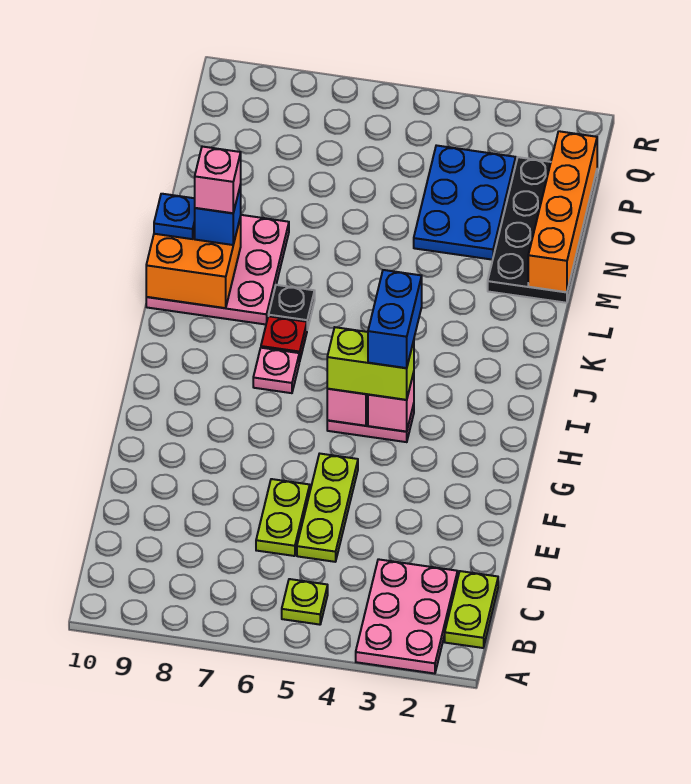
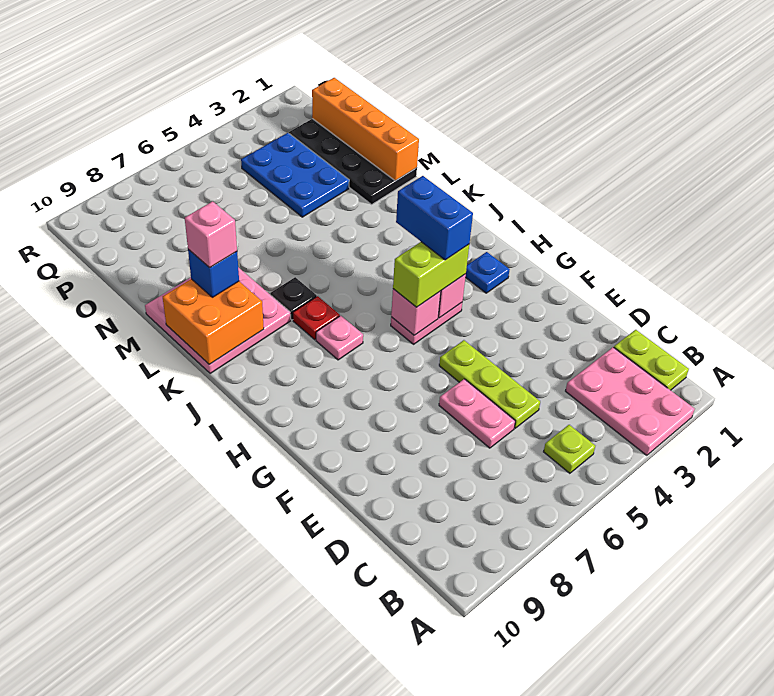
lime 1x2 plate [256,479,310,556] -> pink 1x2 plate [439,379,515,448]
blue 1x1 plate [154,194,195,239] -> blue 1x1 plate moved to [466,252,510,293]

